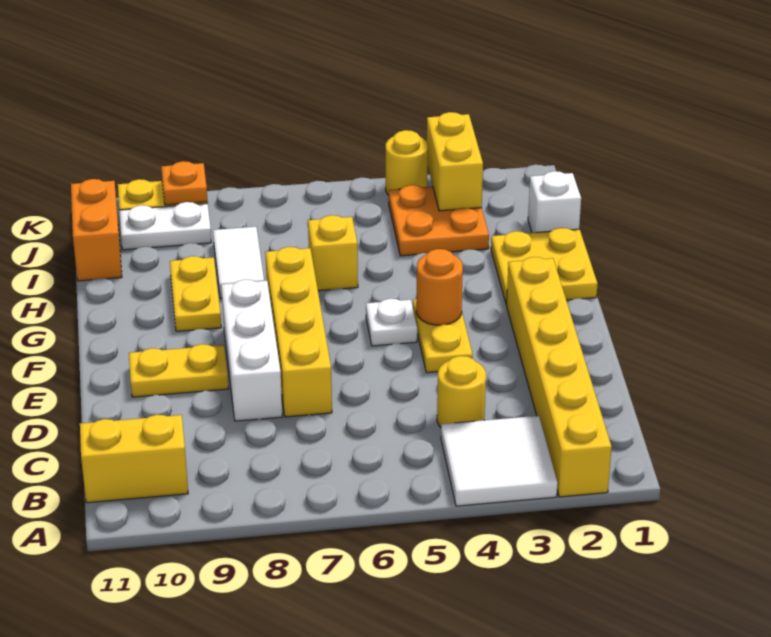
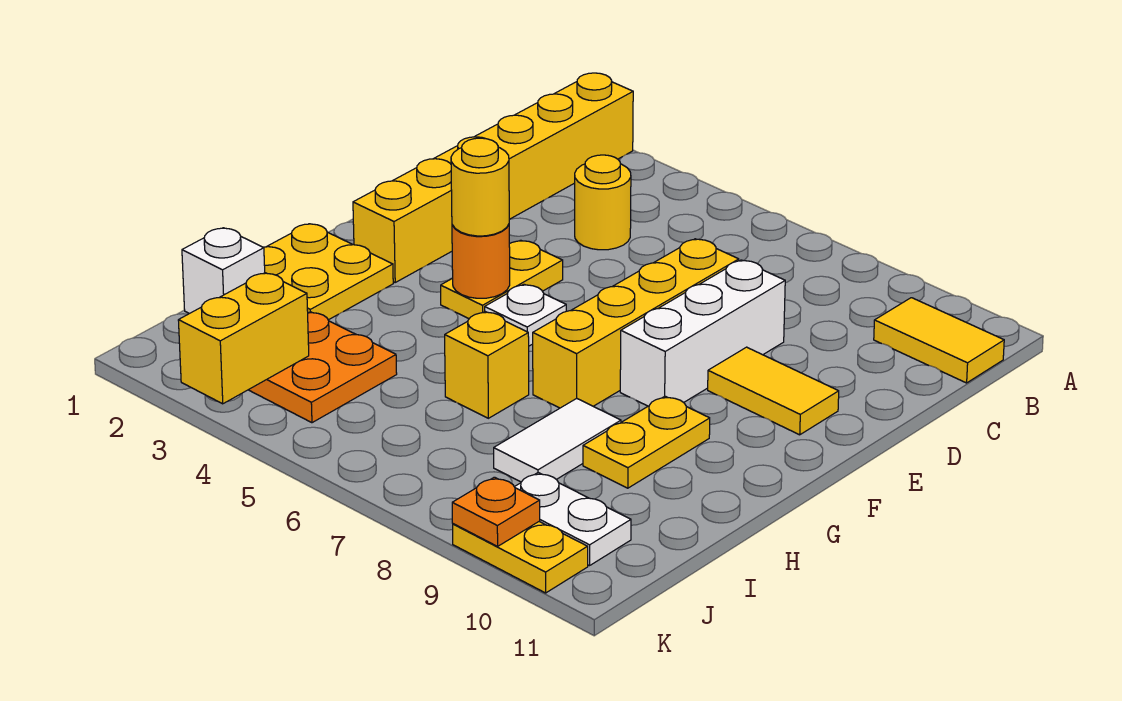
white 2x2 tile [441,416,558,506] -> none
yellow 1x2 brick [80,415,188,503] -> yellow 1x2 tile [874,298,1004,383]
yellow 1x2 plate [129,344,229,397] -> yellow 1x2 tile [708,347,839,435]
orange 1x2 brick [71,179,122,281] -> none
yellow 1x1 round brick [386,130,428,195] -> yellow 1x1 round brick moved to [451,138,510,236]

